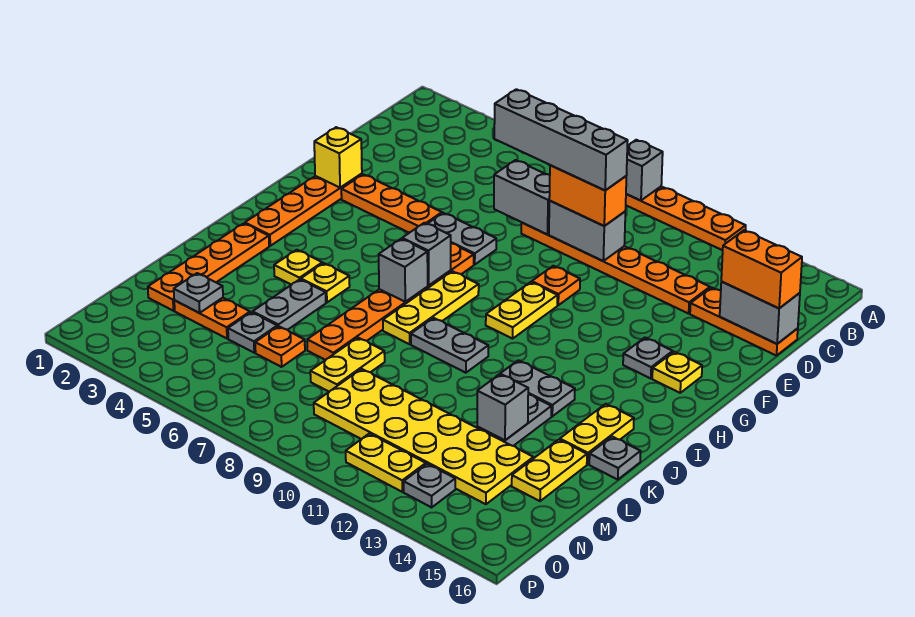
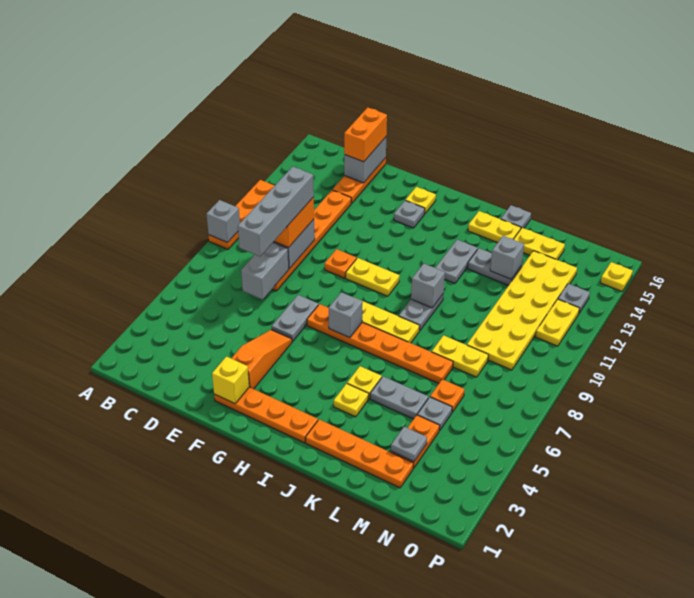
orange 1x3 plate [341,174,442,233] -> orange 1x3 slope [231,330,292,389]
grey 1x1 brick [379,239,428,302] -> grey 1x1 brick moved to [411,263,445,308]
none -> yellow 1x1 plate [601,262,633,291]

